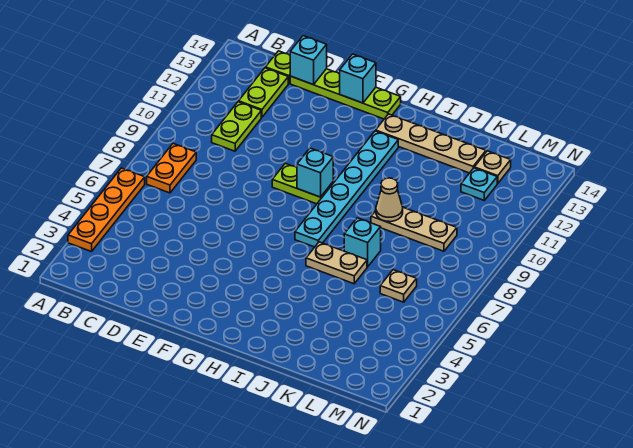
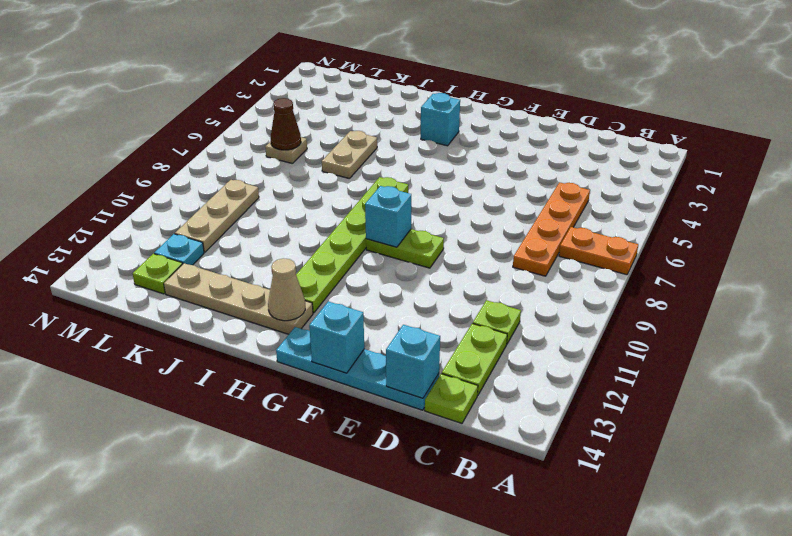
orange 1x4 plate [68,168,145,252] -> orange 1x4 plate moved to [513,182,590,276]
orange 1x2 plate [147,144,196,193] -> orange 1x2 plate turned to [559,227,638,275]
lime 1x2 plate [212,102,261,151] -> lime 1x1 plate [473,300,521,343]
lime 1x4 plate [290,69,401,119] -> cyan 1x4 plate [276,327,439,410]
cyan 1x6 plate [295,131,398,247] -> lime 1x6 plate [296,177,408,313]
tan 1x2 plate [306,242,367,284] -> tan 1x2 plate turned to [322,131,377,179]
cyan 1x1 brick [344,218,381,267] -> cyan 1x1 brick moved to [421,93,460,146]
tan 1x3 plate [371,207,457,251] -> tan 1x3 plate turned to [175,180,259,252]
tan 1x1 cone [376,178,403,222] -> tan 1x1 cone moved to [268,258,305,321]
none -> brown 1x1 cone [271,98,301,150]
tan 1x1 plate [474,151,511,184] -> lime 1x1 plate [133,254,182,294]

